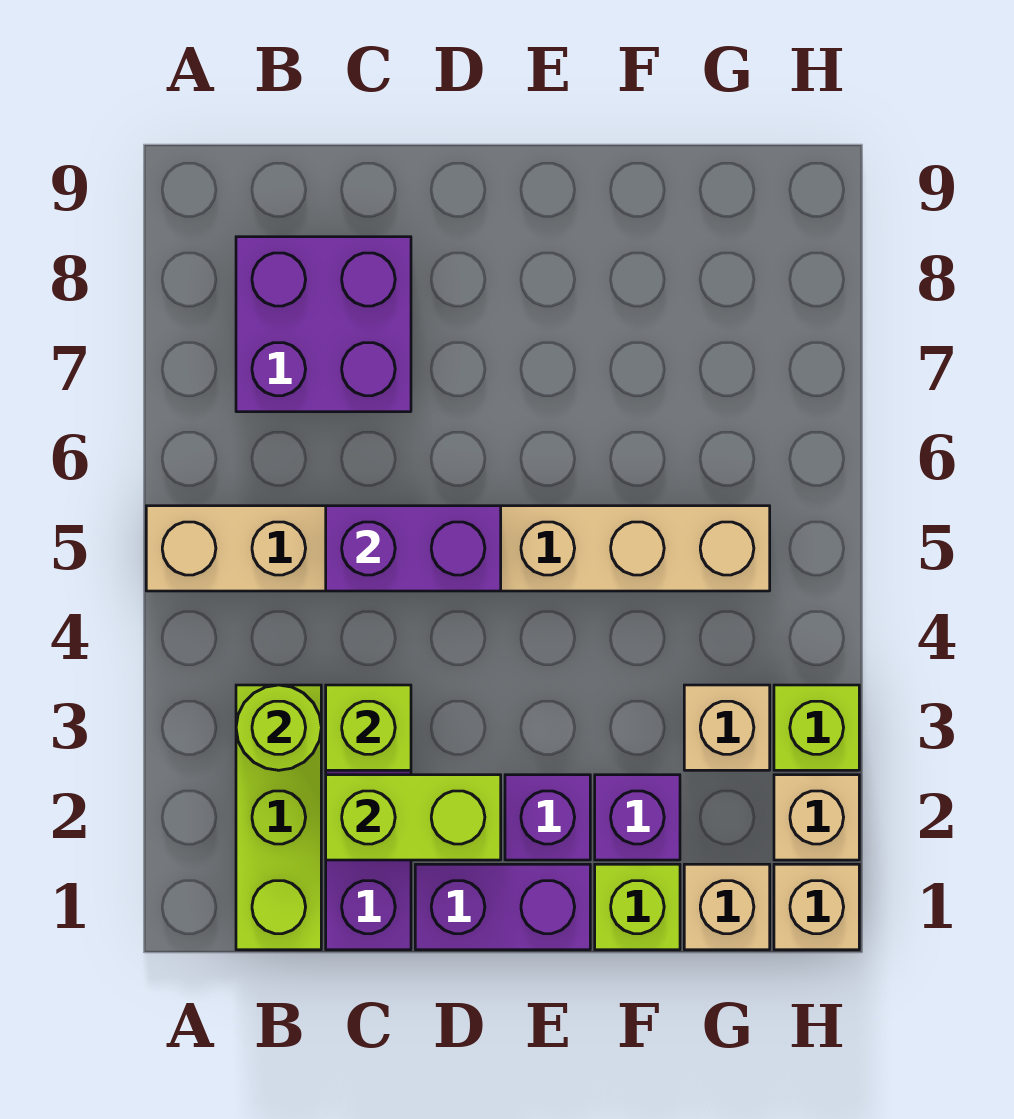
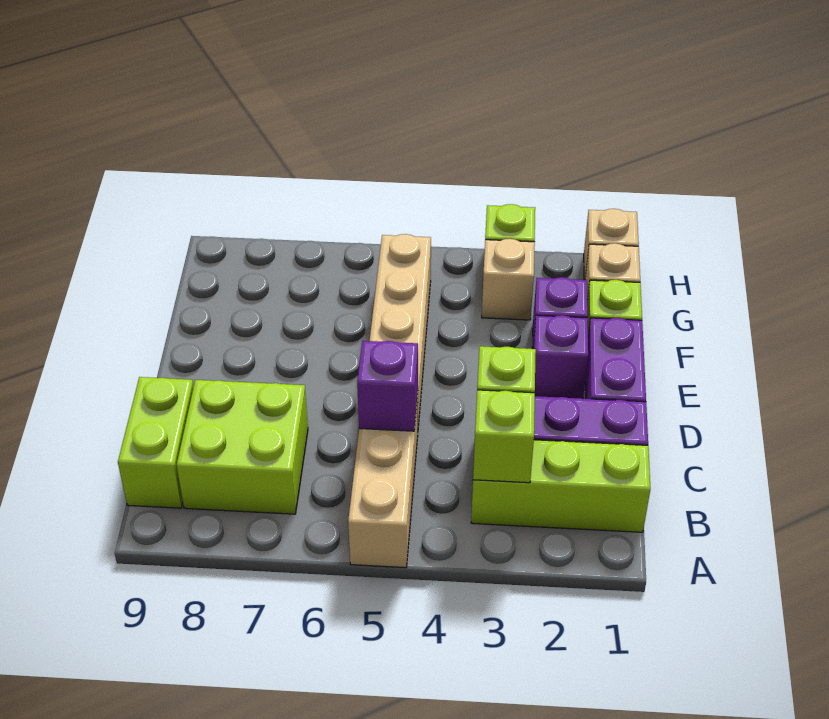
lime 1x1 round brick [236,685,321,770] -> lime 1x1 brick [473,390,535,483]
purple 2x2 brick [236,237,411,412] -> lime 2x2 brick [176,380,308,514]
lime 1x2 brick [326,775,501,860] -> lime 1x2 brick moved to [118,377,194,508]
purple 1x2 brick [326,506,501,591] -> purple 1x1 brick [357,341,418,431]
tan 1x1 brick [774,775,859,860] -> none

